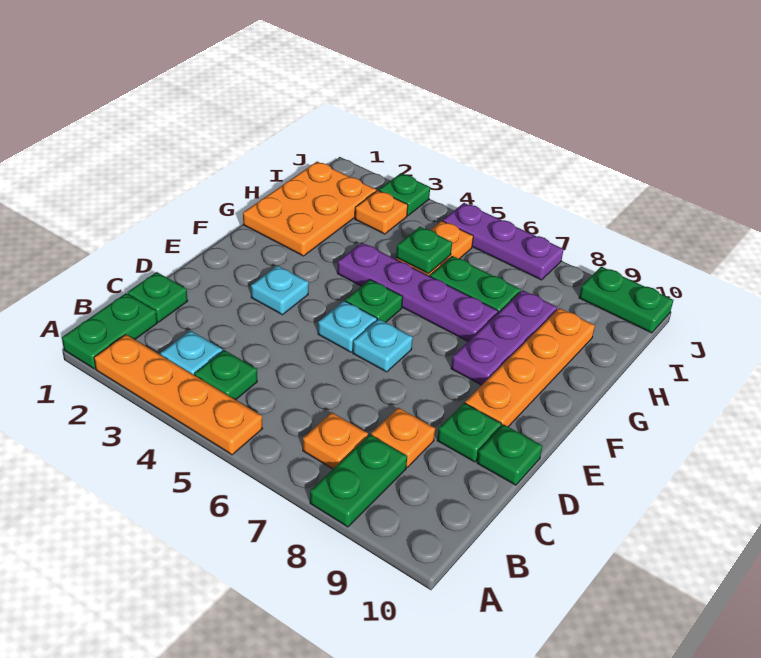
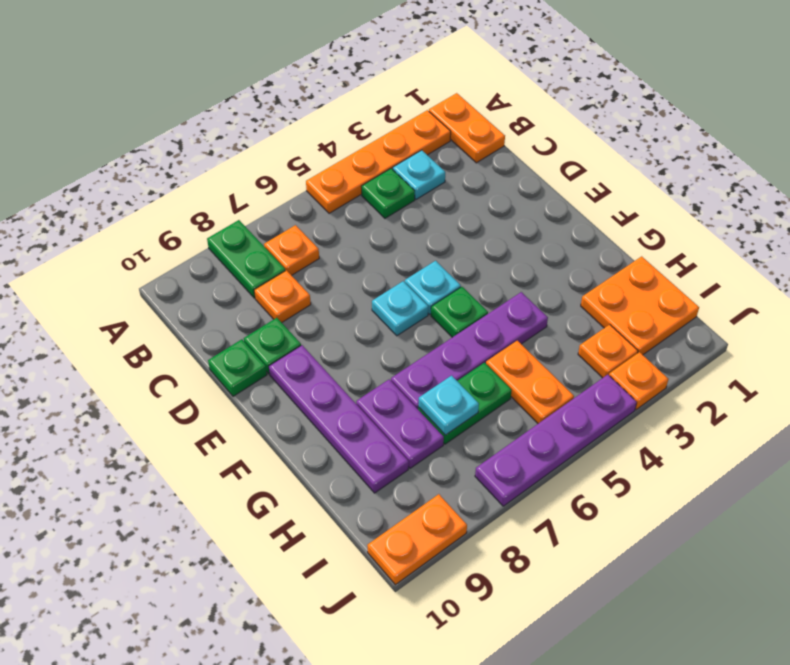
green 1x2 plate [62,293,157,369] -> orange 1x2 plate [429,93,505,163]
green 1x1 plate [127,272,188,322] -> none
cyan 1x1 plate [251,266,309,315] -> cyan 1x1 plate moved to [418,376,479,435]
orange 1x4 plate [465,308,595,427] -> purple 1x4 plate [269,345,409,493]
purple 1x3 plate [451,290,557,385] -> purple 1x2 plate [356,379,444,468]
orange 2x3 plate [243,162,376,256] -> orange 2x2 plate [581,256,699,355]
green 1x1 plate [396,227,452,274] -> none
green 1x1 plate [379,173,430,216] -> orange 1x1 plate [609,352,668,410]
purple 1x3 plate [443,203,564,280] -> purple 1x4 plate [475,374,637,506]
green 1x2 plate [579,267,673,333] -> orange 1x2 plate [367,494,467,585]

